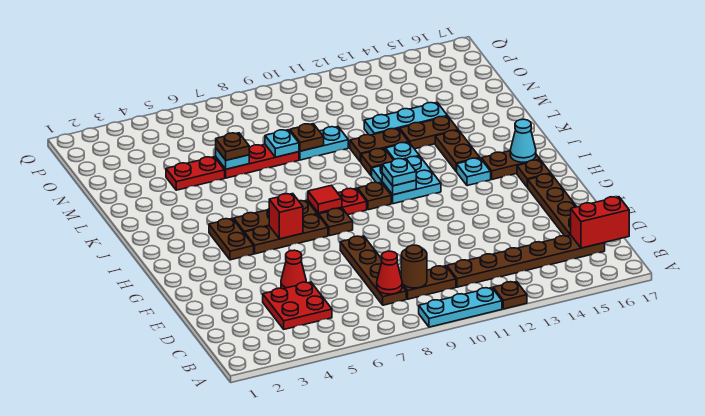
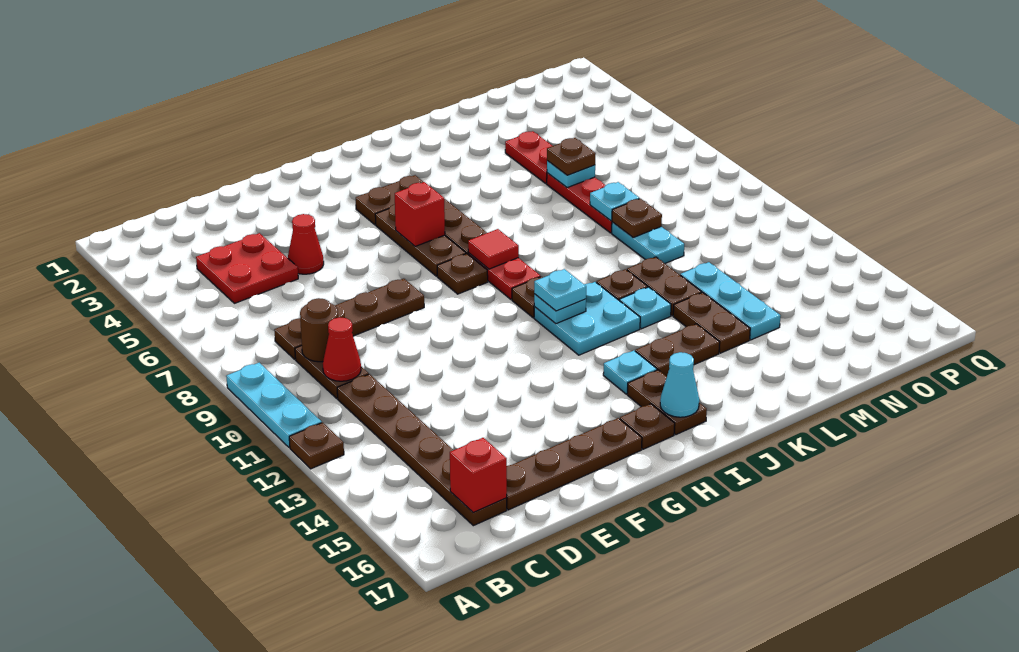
red 1x1 cone [377,251,402,294] -> red 1x1 cone moved to [323,317,361,381]
red 1x2 brick [570,197,629,248] -> red 1x1 brick [450,438,507,513]

